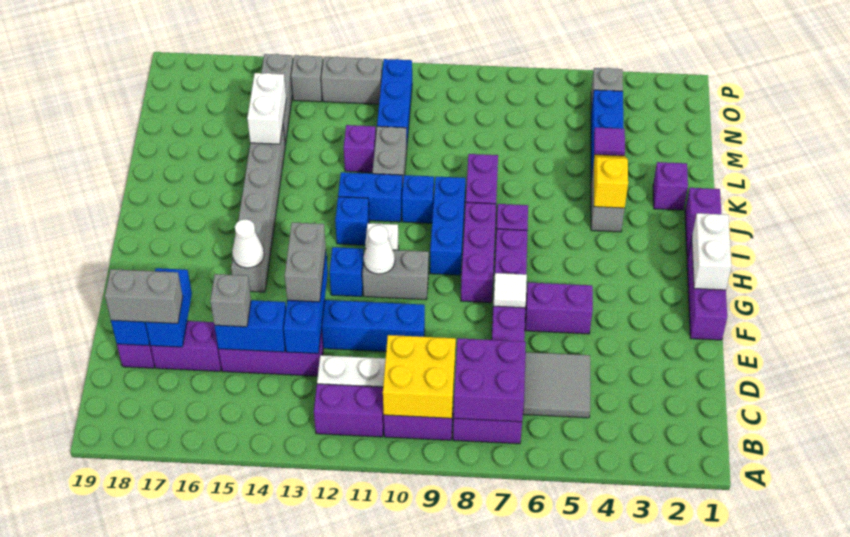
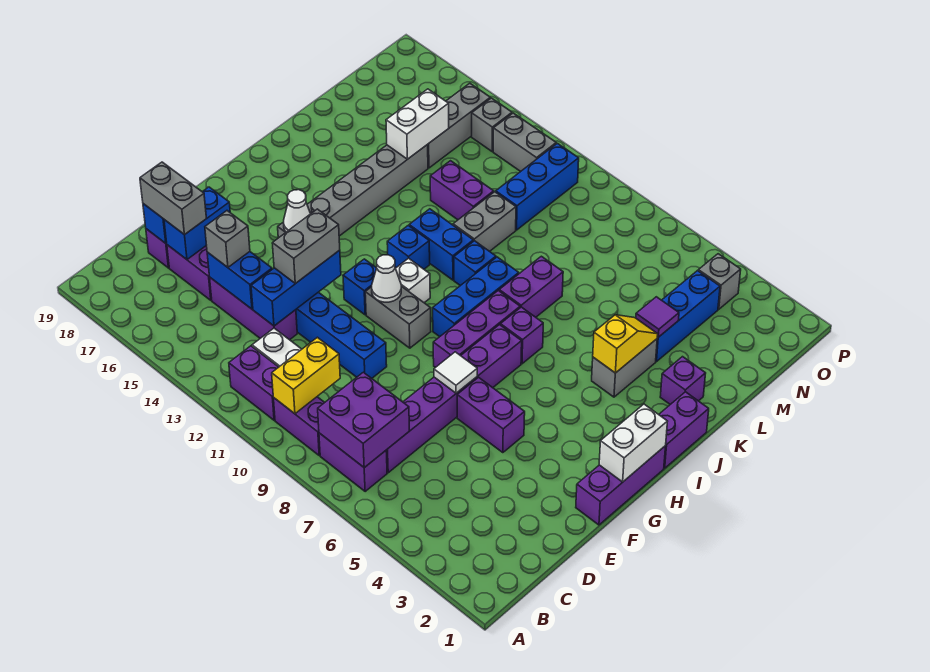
yellow 2x2 brick [383,335,456,418] -> yellow 1x2 brick [272,337,340,414]
grey 2x2 tile [523,352,590,418] -> none
purple 1x1 brick [344,125,376,172] -> purple 1x2 brick [430,161,494,220]

